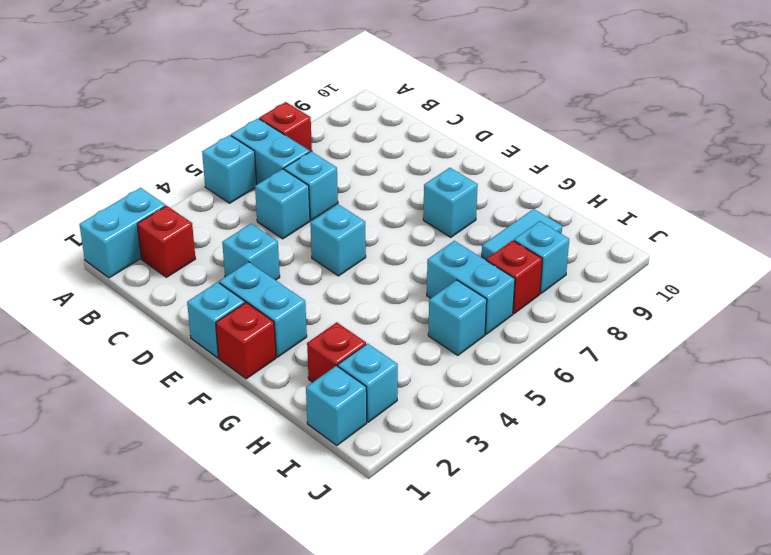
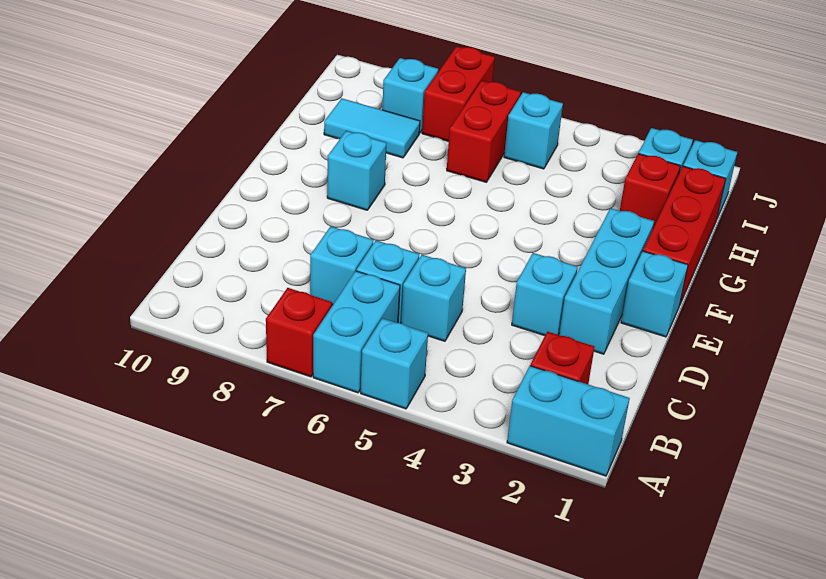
cyan 1x2 brick [219,262,307,357] -> cyan 1x3 brick [559,208,654,354]
cyan 1x1 brick [310,204,366,276] -> cyan 1x1 brick moved to [310,226,374,305]
red 1x1 brick [216,302,276,379] -> red 1x3 brick [643,166,726,304]
cyan 1x2 brick [427,241,515,334] -> red 1x2 brick [447,81,521,182]
red 1x1 brick [486,240,542,314] -> red 1x2 brick [422,46,495,141]

